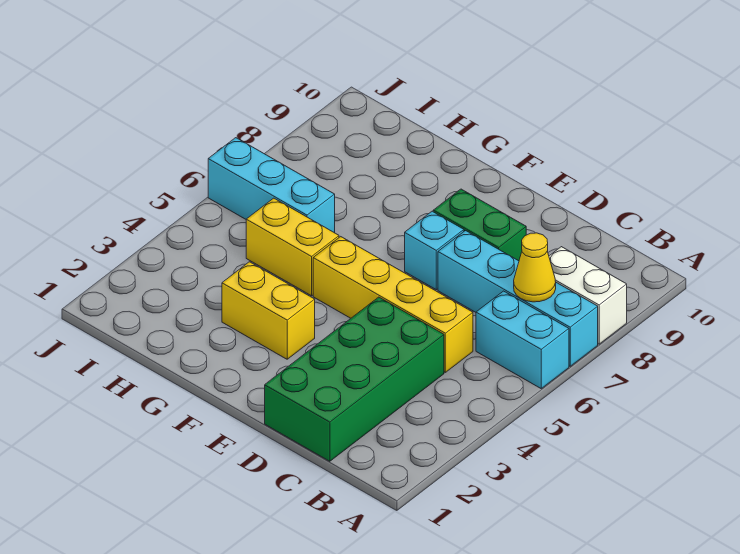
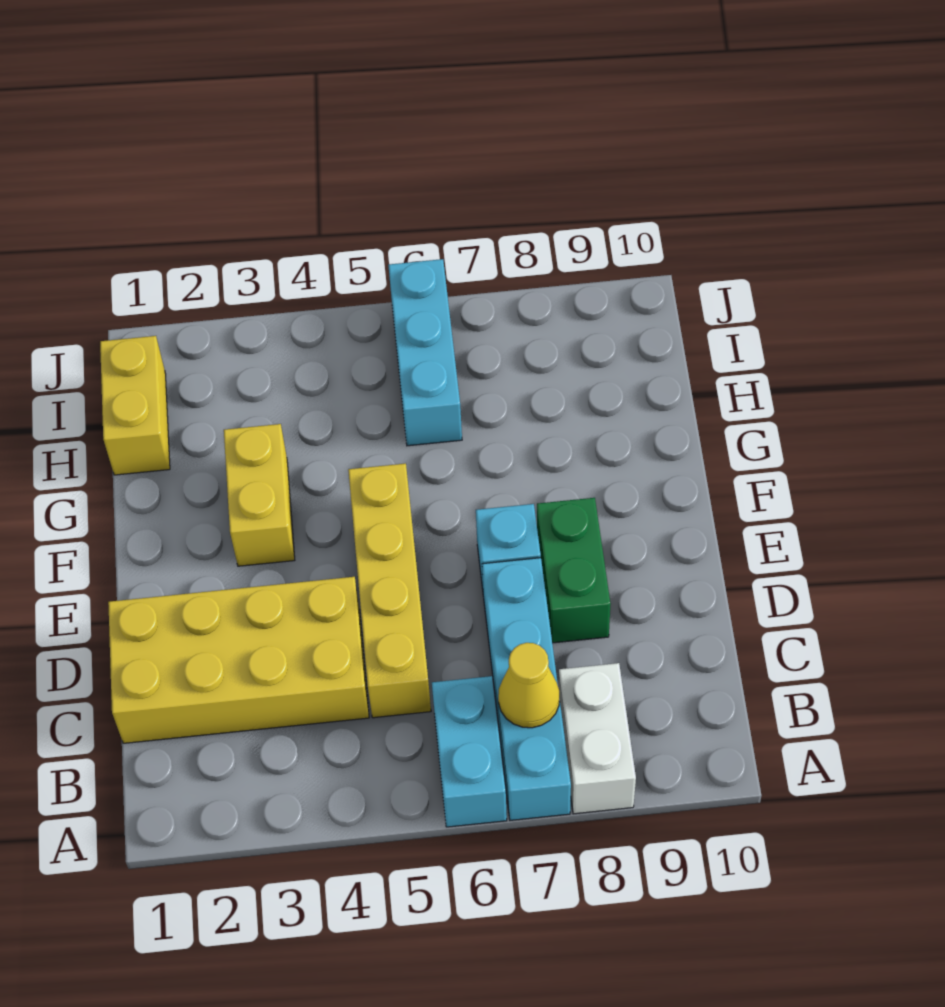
green 2x4 brick [265,297,444,461] -> yellow 2x4 brick [108,577,369,743]
yellow 1x2 brick [246,198,339,296] -> yellow 1x2 brick moved to [100,336,170,475]

